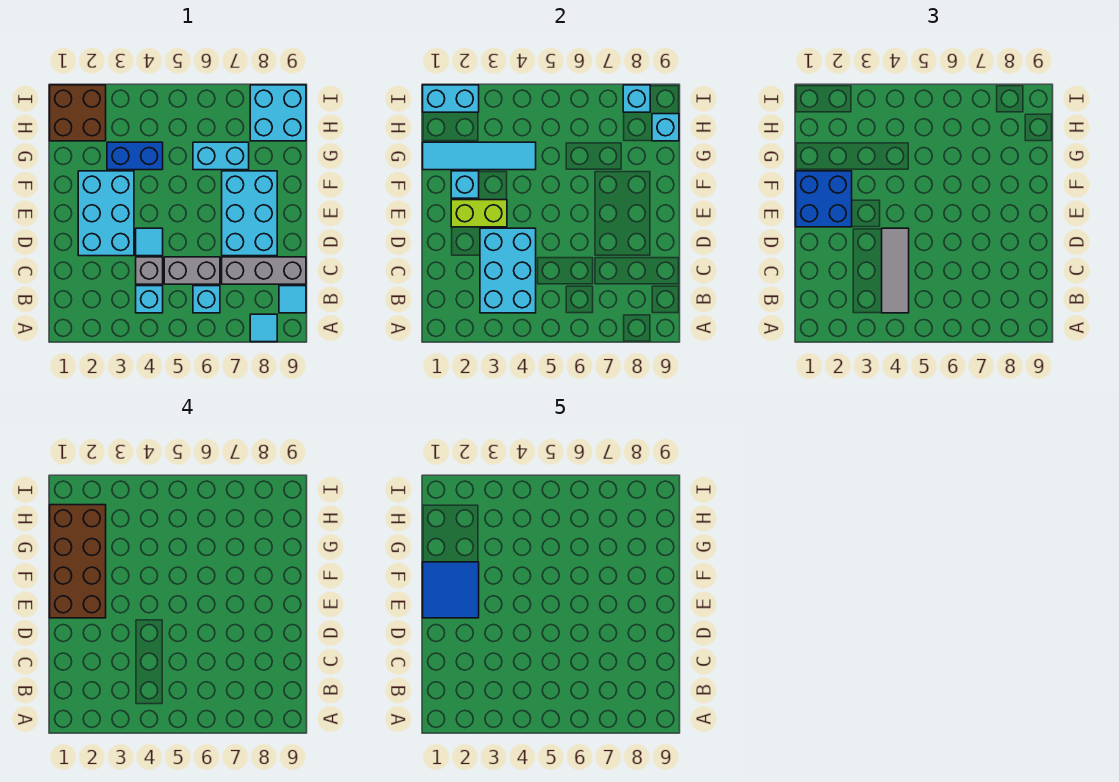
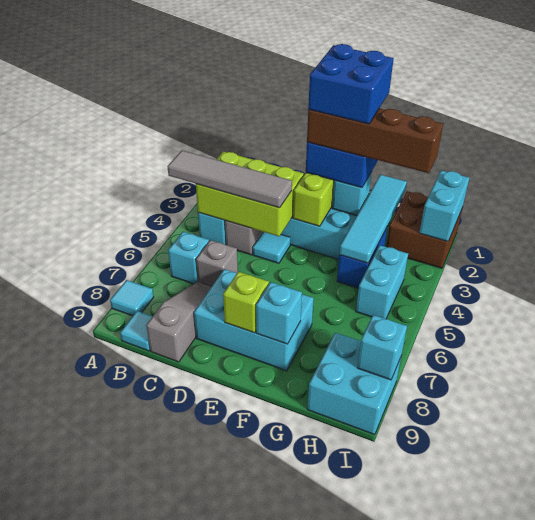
cyan 2x3 brick [480,228,536,313] -> lime 2x3 brick [196,152,304,236]
grey 1x3 tile [882,228,909,313] -> grey 1x4 tile [167,151,292,208]
grey 1x2 brick [164,257,220,284] -> grey 1x1 brick [196,240,238,286]
grey 1x3 brick [222,257,306,284] -> grey 1x3 slope [146,282,212,362]
brown 2x4 brick [50,505,106,618] -> brown 1x4 brick [307,109,443,173]
blue 2x2 tile [423,562,479,618] -> blue 2x2 brick [308,44,394,124]
none -> lime 1x1 brick [223,272,269,333]
cyan 1x2 brick [193,142,249,170] -> cyan 1x2 brick moved to [356,245,408,319]
cyan 1x1 brick [652,114,679,141] -> cyan 1x1 brick moved to [256,282,302,344]

